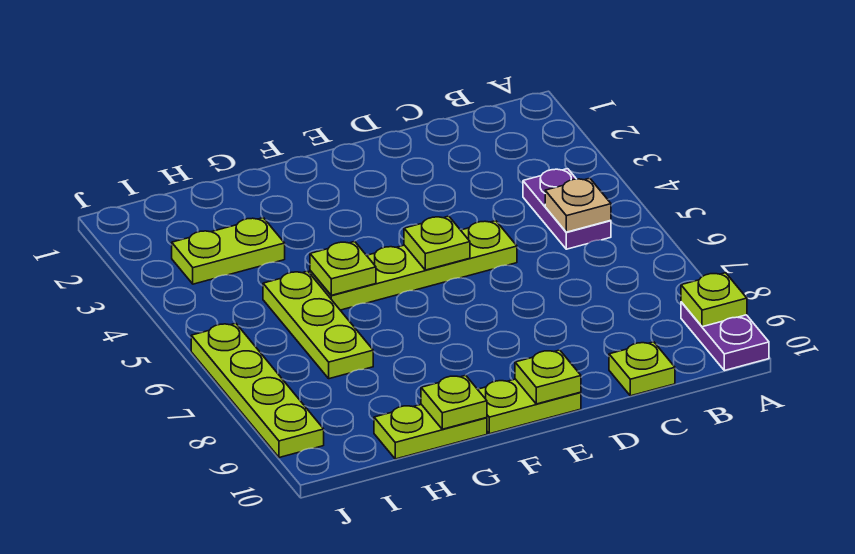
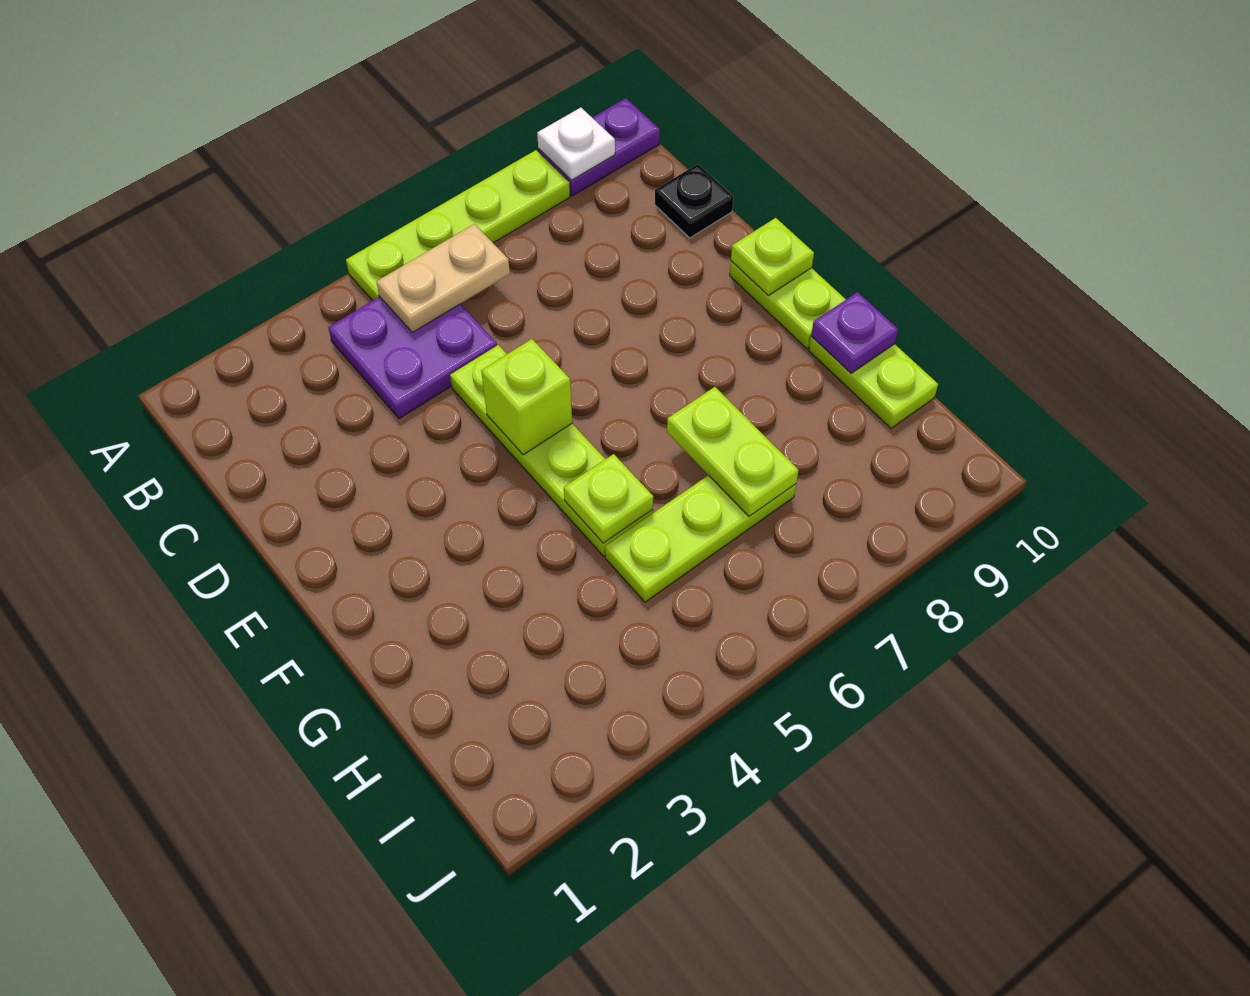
lime 1x1 plate [681,273,747,327] -> white 1x1 plate [537,108,615,180]
purple 1x2 plate [523,169,611,249] -> purple 2x2 plate [328,297,497,419]
tan 1x1 plate [545,178,611,232] -> tan 1x2 plate [376,224,510,333]
lime 1x1 plate [609,342,675,396] -> black 1x1 plate [655,164,733,238]
lime 1x1 plate [404,216,470,270] -> lime 1x1 brick [481,339,572,455]
lime 1x1 plate [421,375,487,429] -> purple 1x1 plate [811,292,898,373]
lime 1x2 plate [172,218,285,284] -> lime 1x2 plate moved to [667,387,798,516]
lime 1x4 plate [191,323,324,458] -> lime 1x4 plate moved to [346,150,570,300]

